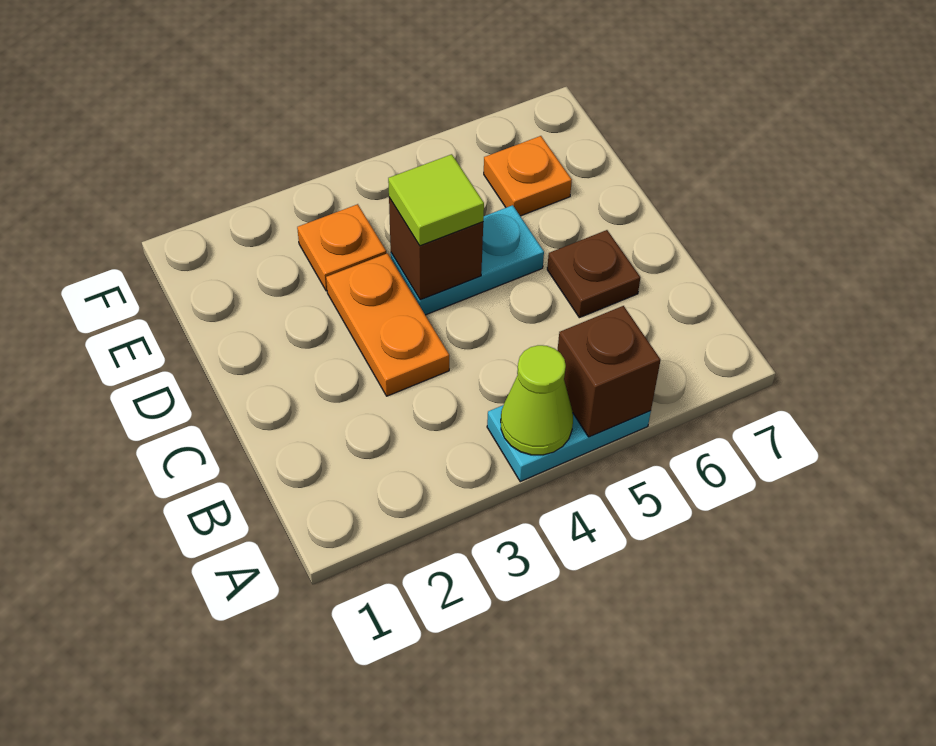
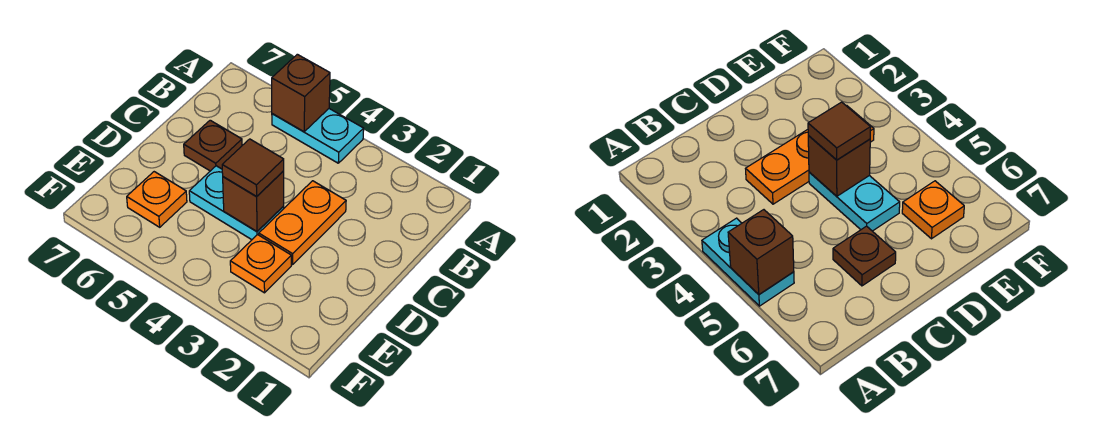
lime 1x1 cone [501,345,573,455] -> none
lime 1x1 tile [388,154,484,246] -> brown 1x1 tile [222,139,284,197]

